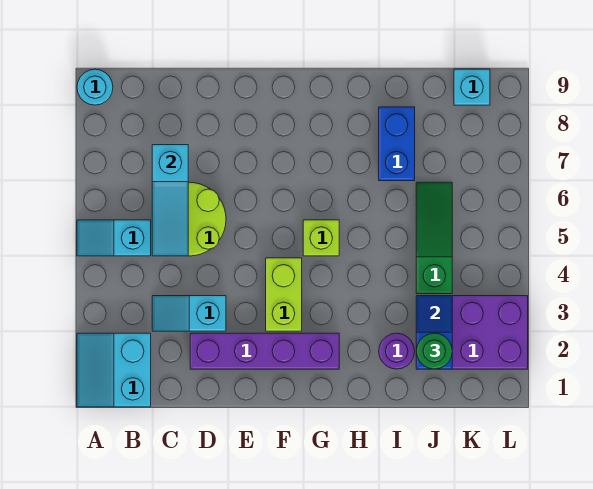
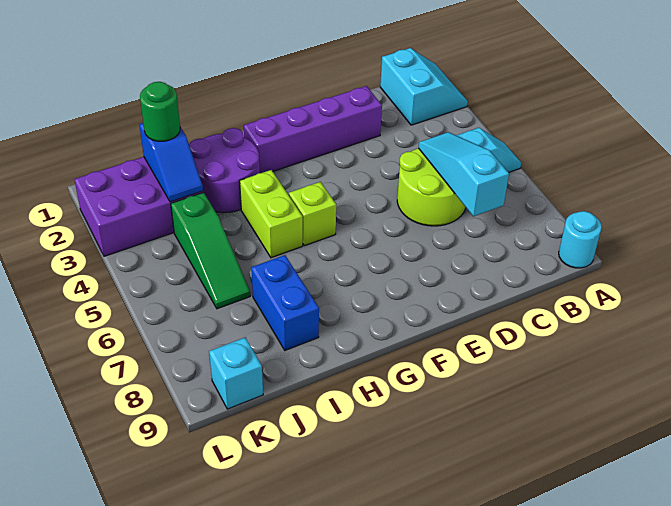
cyan 1x2 slope [152,296,226,331] -> none
lime 1x2 brick [266,258,302,331] -> lime 1x2 brick moved to [240,170,303,258]
purple 1x1 round brick [379,333,415,369] -> purple 2x2 round brick [189,128,260,213]

